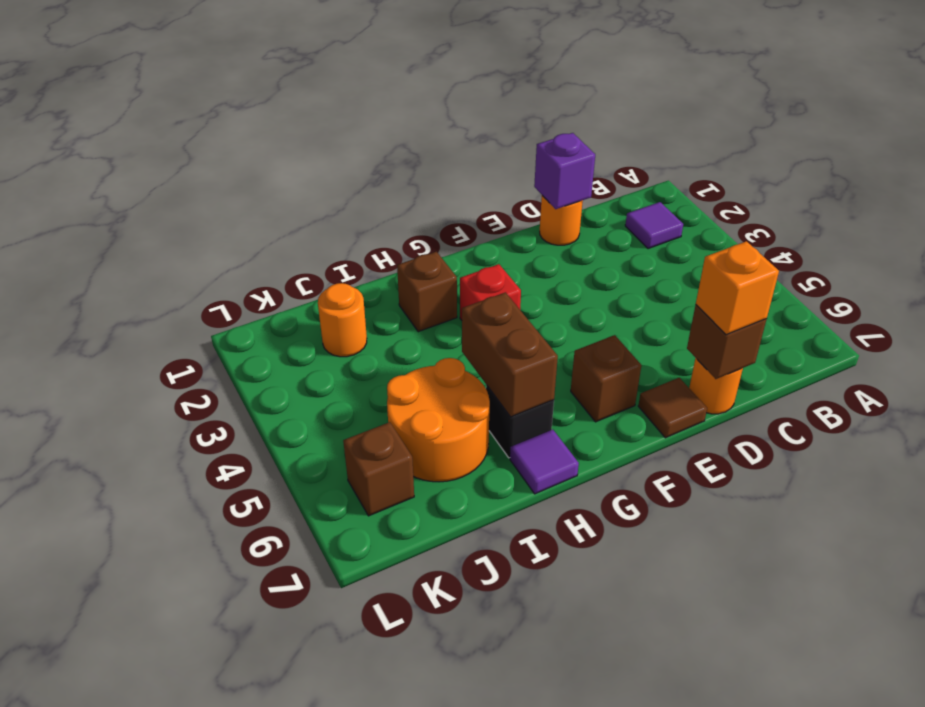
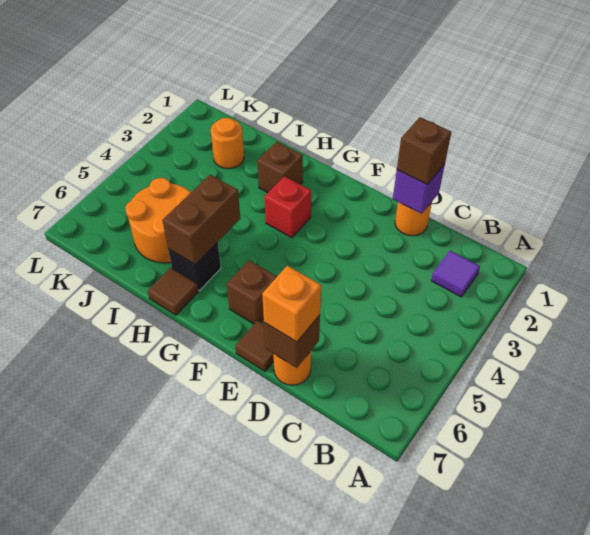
purple 1x1 tile [510,430,579,494] -> brown 1x1 tile [148,268,198,315]
brown 1x1 brick [343,422,414,516] -> brown 1x1 brick moved to [397,117,451,185]

